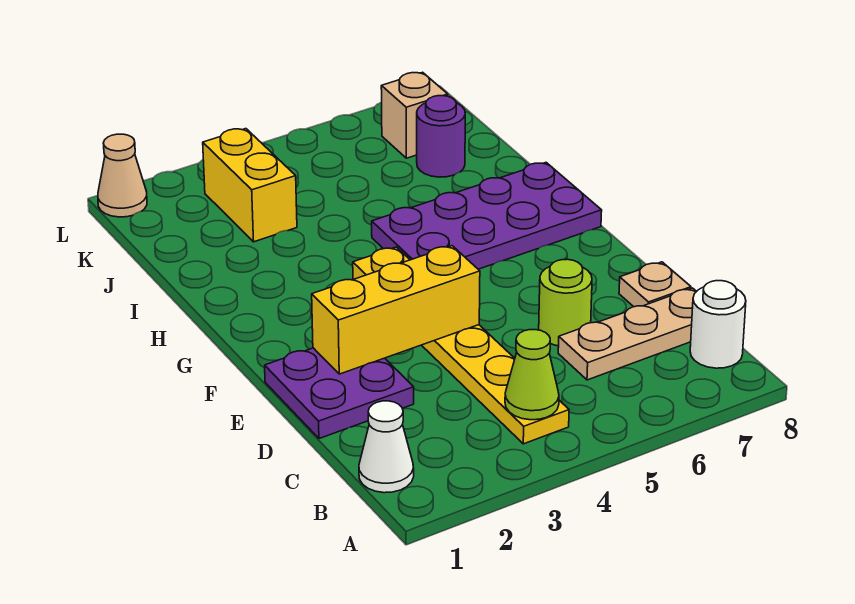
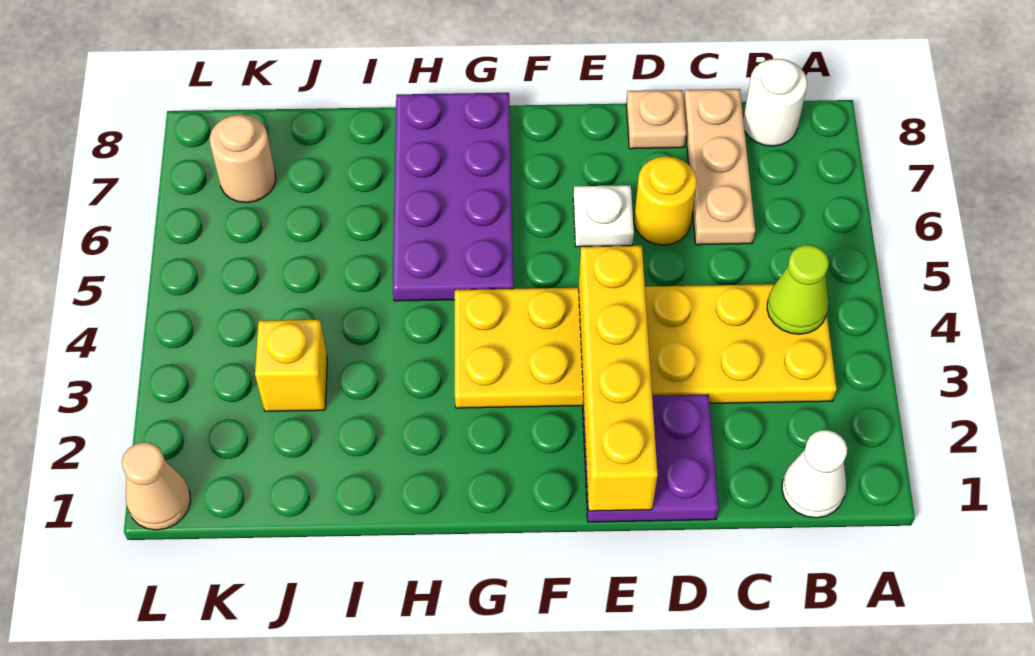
yellow 1x6 plate [353,247,569,444] -> yellow 2x6 plate [455,284,837,408]
lime 1x1 round brick [539,259,592,346] -> yellow 1x1 round brick [634,156,697,245]
yellow 1x3 brick [312,246,480,374] -> yellow 1x4 brick [579,246,658,511]
none -> white 1x1 plate [573,185,634,247]
yellow 1x2 brick [203,129,297,242] -> yellow 1x1 brick [255,320,327,411]
purple 1x1 round brick [417,96,465,177] -> none
tan 1x1 brick [381,72,448,158] -> tan 1x1 round brick [210,114,276,203]

